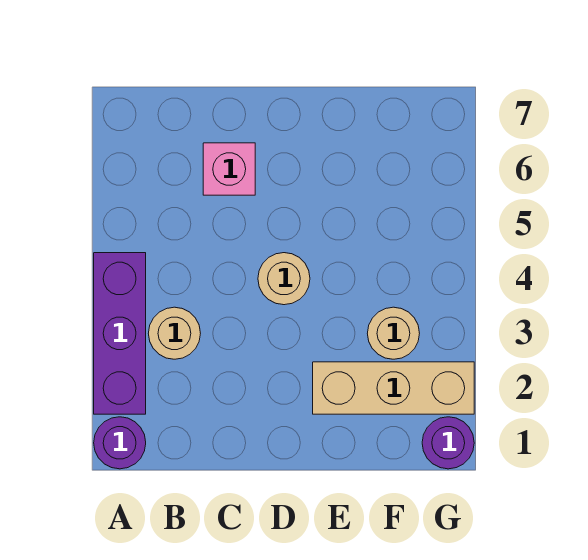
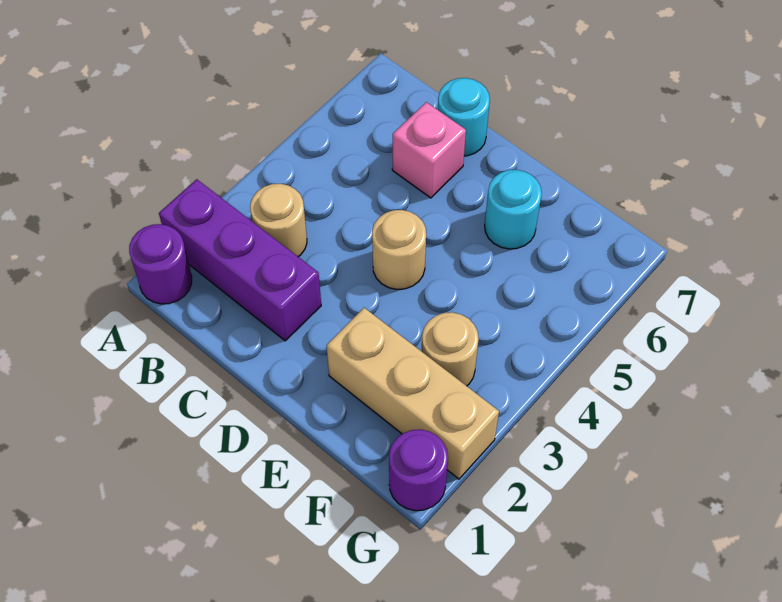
purple 1x3 brick [94,253,146,414] -> purple 1x3 brick turned to [159,179,321,341]
none -> cyan 1x1 round brick [438,78,490,156]
none -> cyan 1x1 round brick [485,170,542,249]

